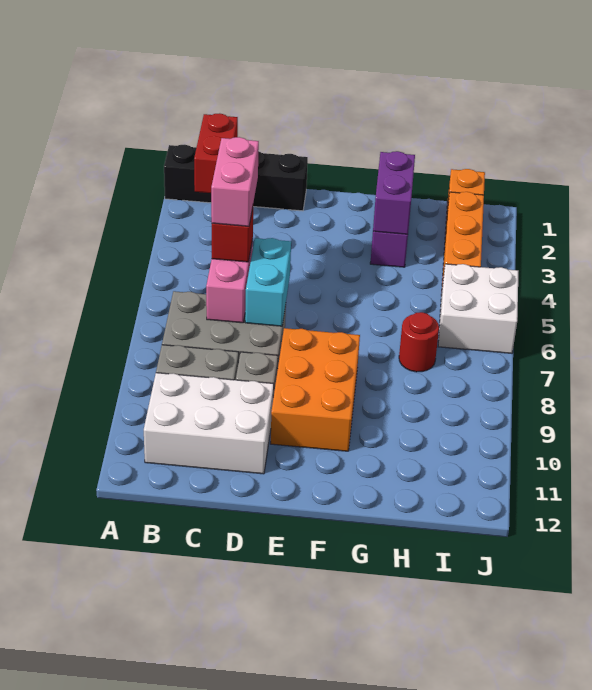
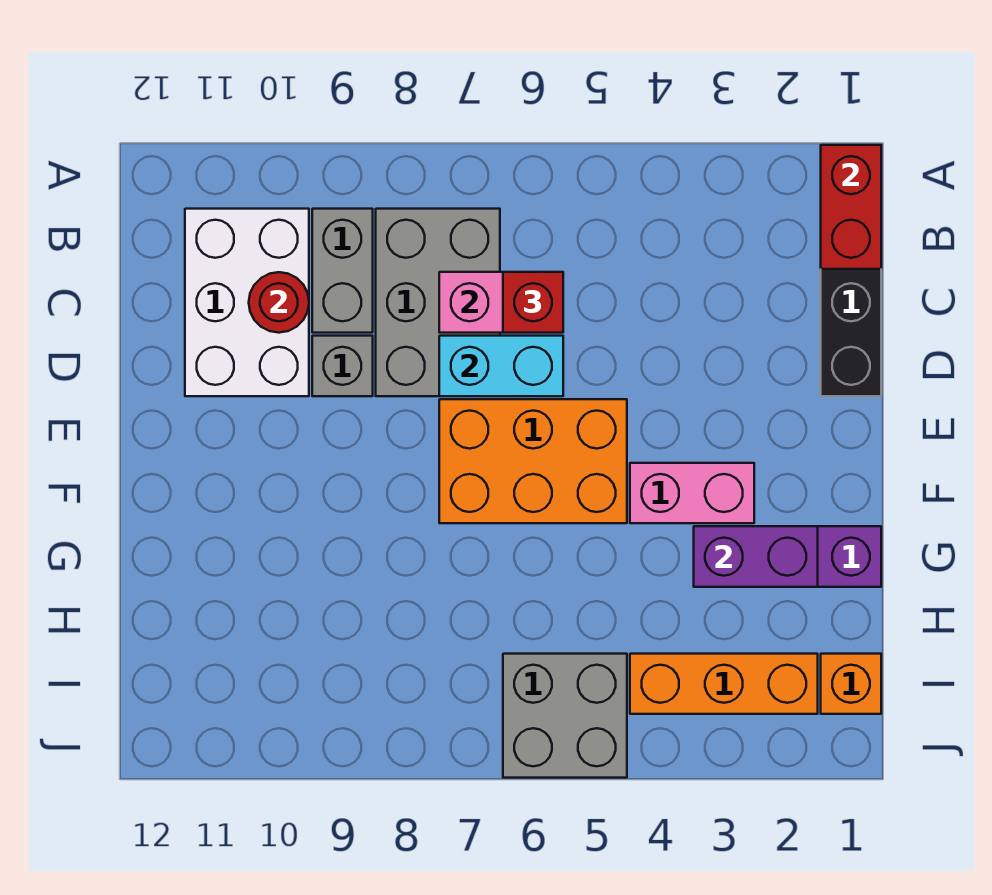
red 1x2 brick [194,113,238,193] -> red 1x2 brick turned to [821,145,881,269]
pink 1x2 brick [211,137,259,226] -> pink 1x2 brick moved to [630,463,754,523]
orange 2x3 brick [271,328,360,451] -> orange 2x3 brick moved to [439,399,627,523]
red 1x1 round brick [399,312,439,372] -> red 1x1 round brick moved to [249,272,309,333]
white 2x2 brick [438,264,518,353] -> grey 2x2 brick [503,654,627,778]

